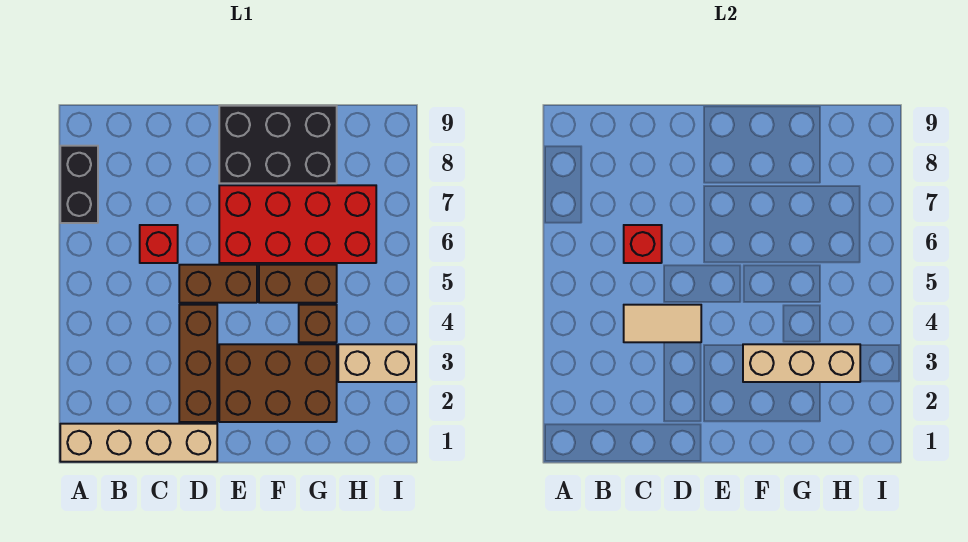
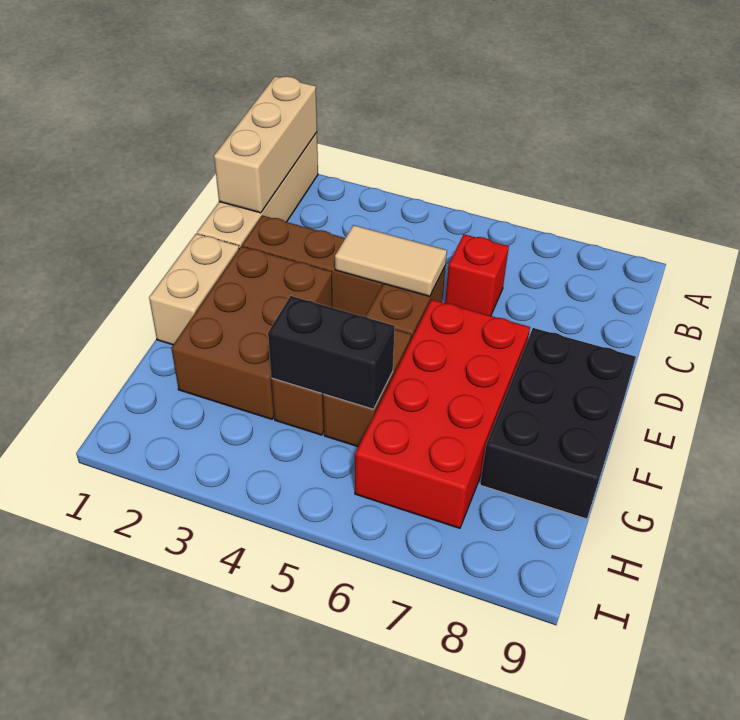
black 1x2 brick [60,146,98,223] -> black 1x2 brick moved to [268,296,395,409]
tan 1x2 tile [624,305,701,342] -> tan 1x2 tile turned to [335,225,447,296]
red 1x1 brick [624,225,662,263] -> none
tan 1x3 brick [743,344,860,382] -> tan 1x3 brick moved to [214,76,317,213]
tan 1x2 brick [338,344,416,382] -> tan 1x2 brick moved to [149,234,239,345]

